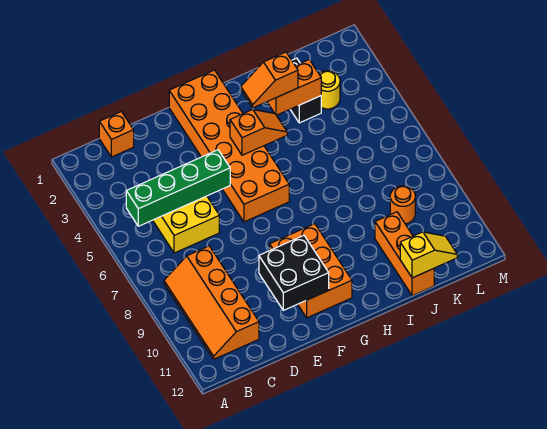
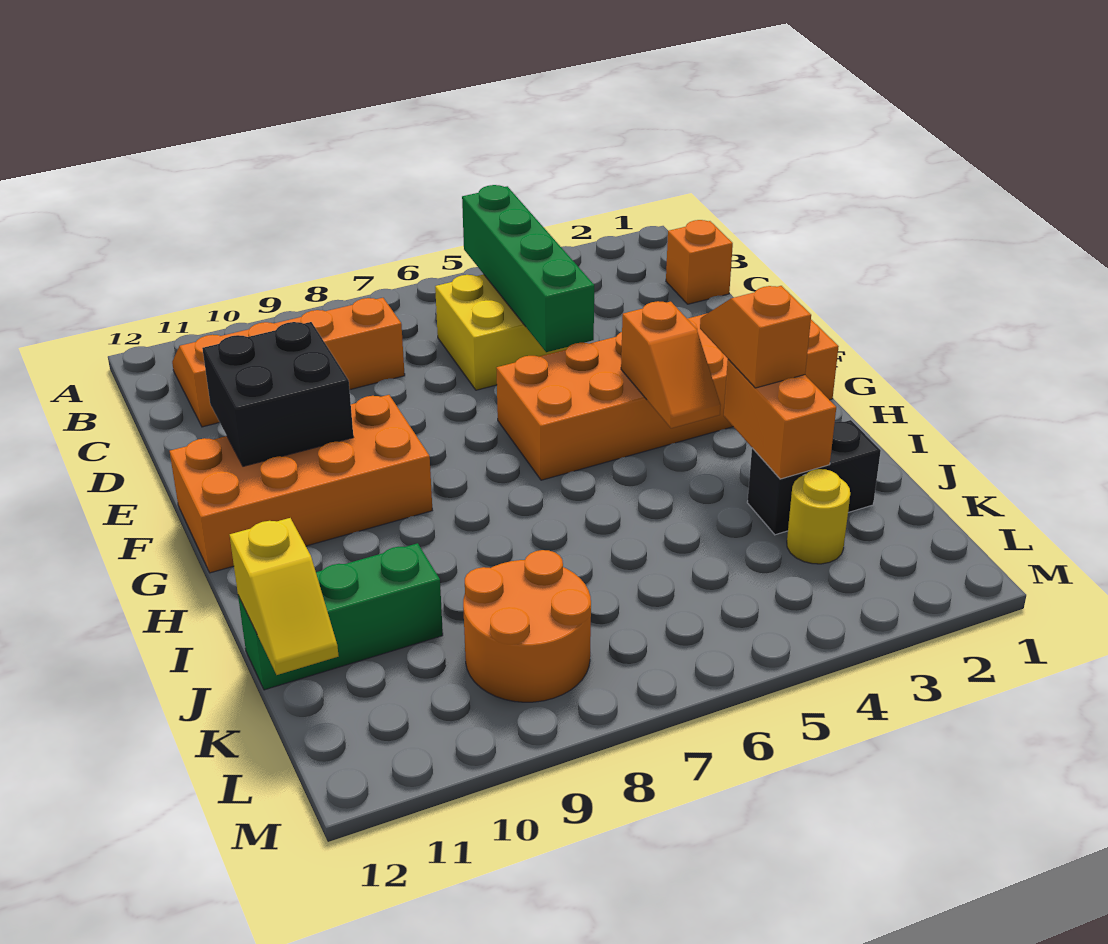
orange 2x3 brick [270,224,352,318] -> orange 2x4 brick [170,395,432,573]
orange 1x3 brick [375,212,434,296] -> green 1x3 brick [238,543,443,690]
orange 1x1 round brick [390,186,415,224] -> orange 2x2 round brick [463,550,591,702]

